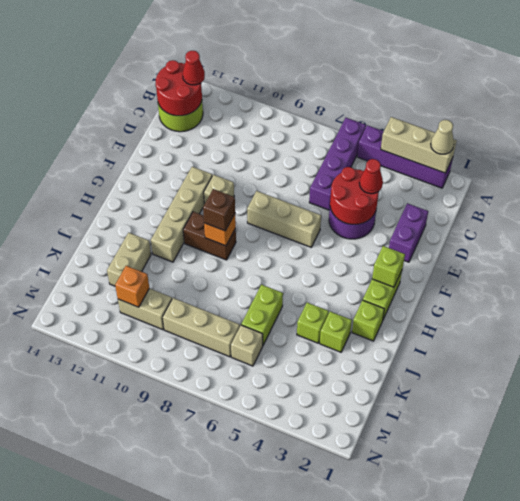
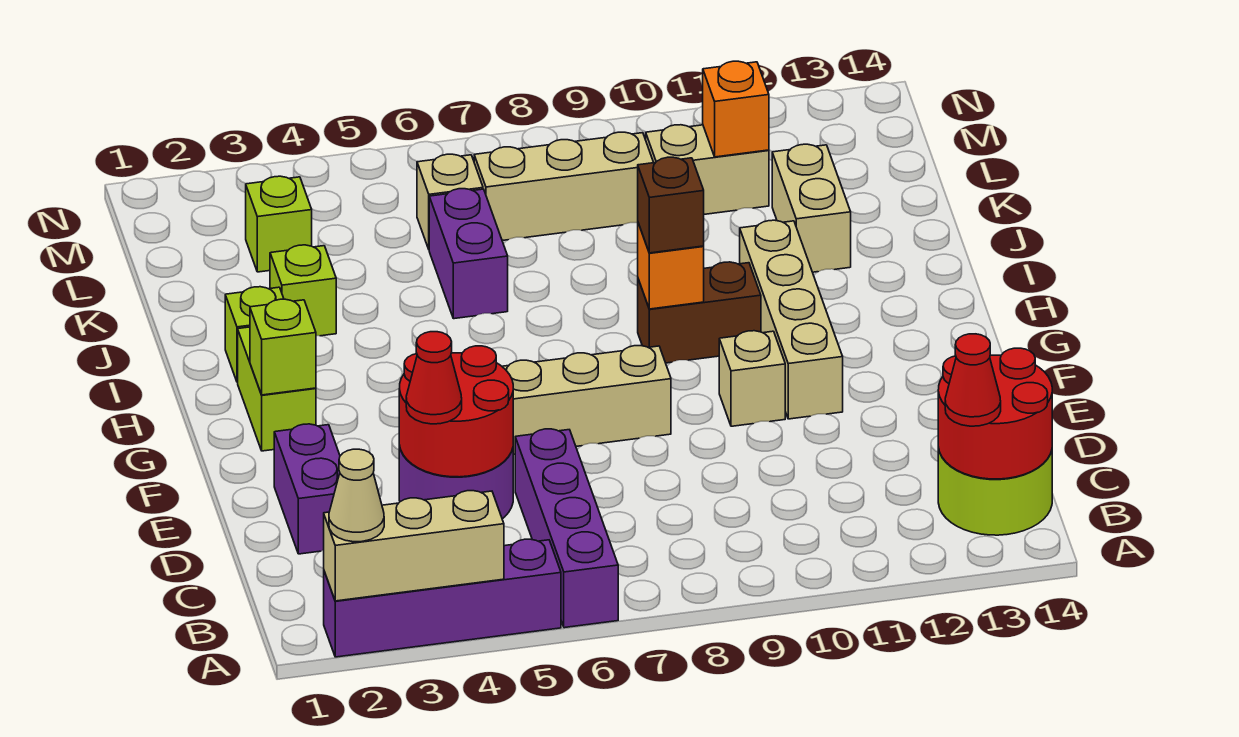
lime 1x1 brick [297,303,329,343] -> lime 1x1 brick moved to [246,176,312,272]
lime 1x2 brick [241,285,283,345] -> purple 1x2 brick [429,189,508,319]

